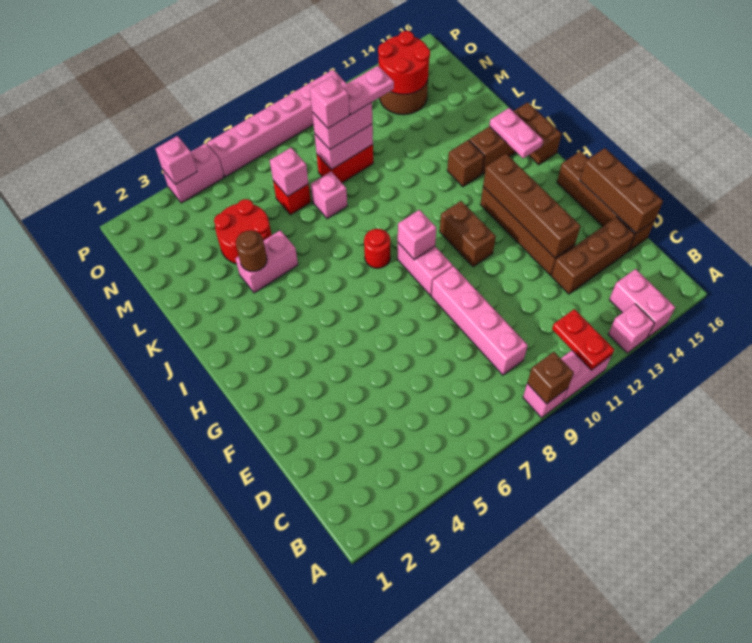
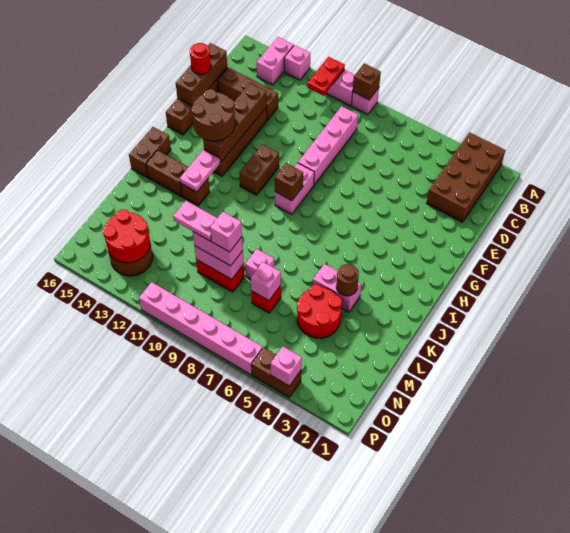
none -> brown 2x4 brick [427,132,505,222]
none -> brown 2x2 round brick [191,89,235,141]
pink 1x1 brick [398,210,436,260] -> brown 1x1 brick [275,163,303,201]
red 1x1 round brick [364,229,390,268] -> red 1x1 round brick moved to [190,43,211,74]
pink 1x2 plate [489,108,543,158] -> pink 1x2 plate moved to [180,150,220,192]
pink 1x2 brick [162,143,224,203] -> brown 1x2 brick [251,347,301,397]

